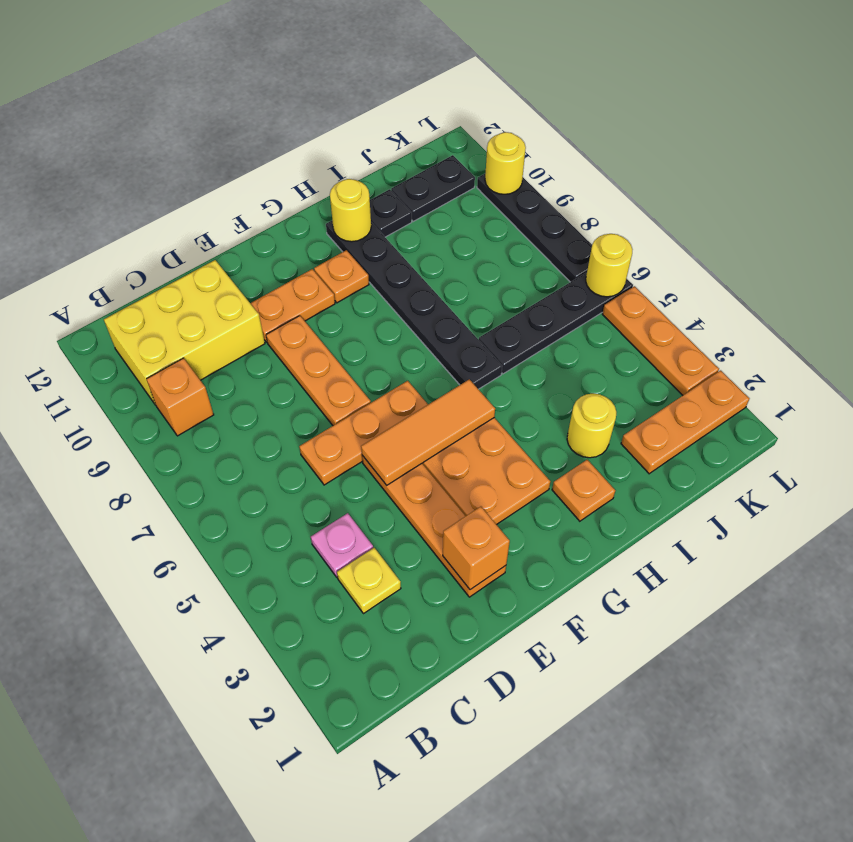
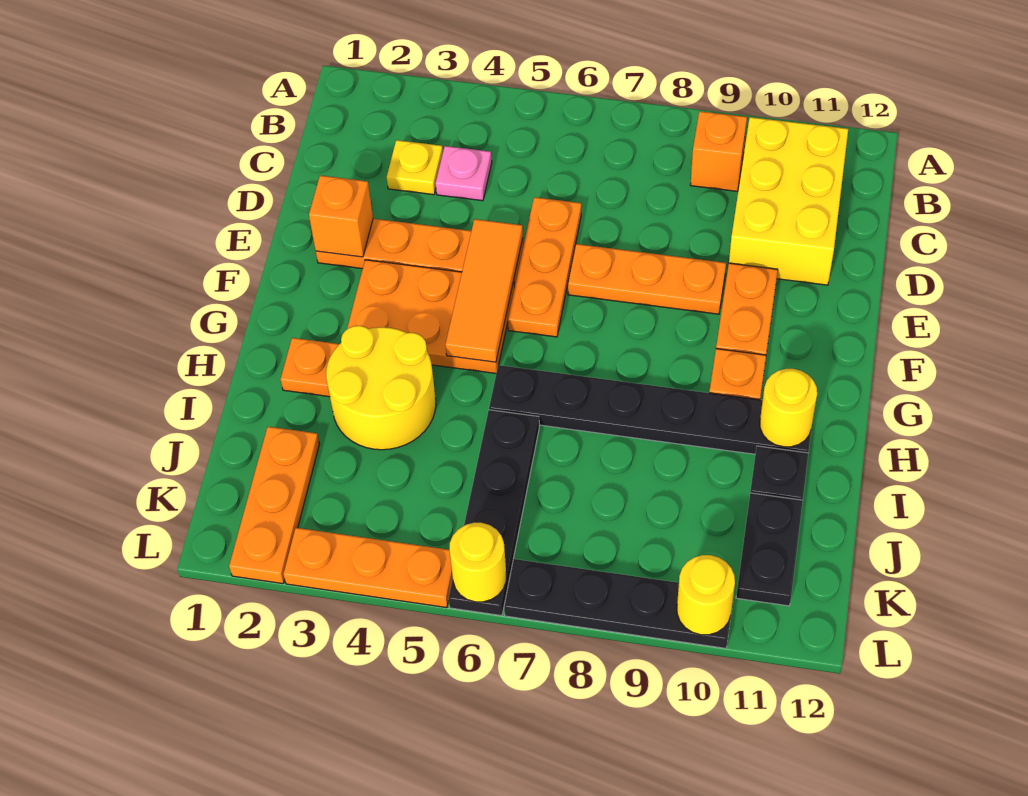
yellow 1x1 round brick [567,394,616,458] -> yellow 2x2 round brick [326,326,436,450]

